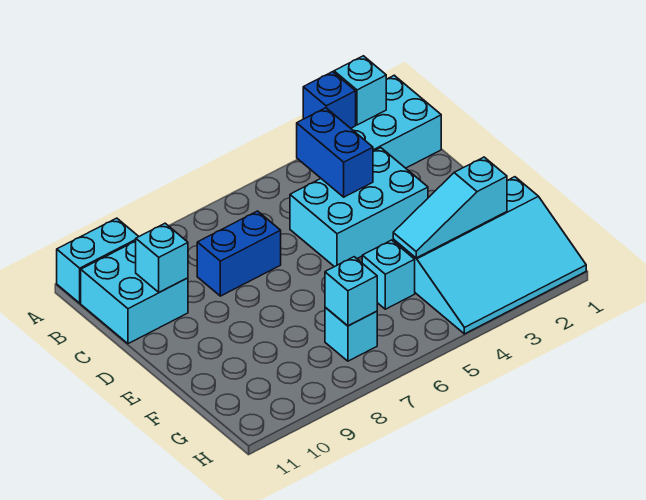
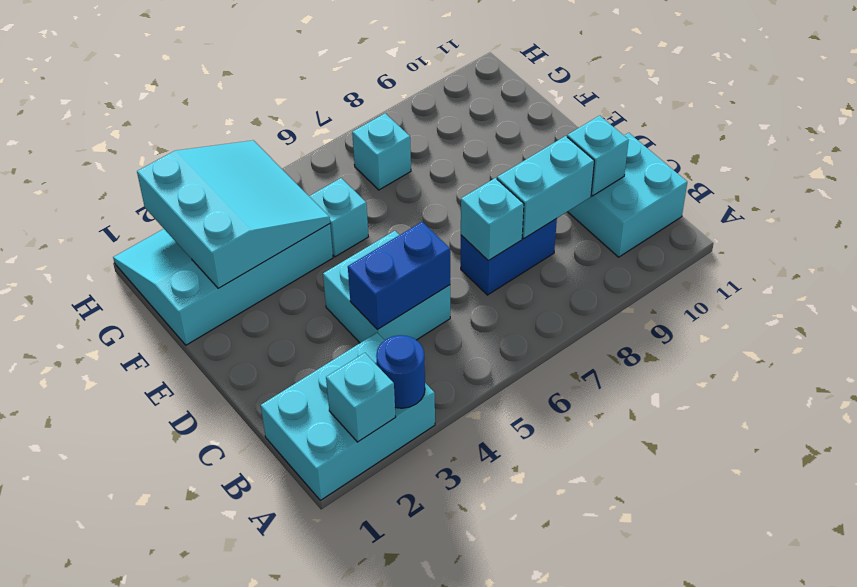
blue 1x1 brick [303,72,356,128] -> blue 1x1 round brick [376,335,425,408]
cyan 1x2 brick [57,218,139,303] -> cyan 1x2 brick moved to [497,136,594,238]
blue 1x2 brick [297,108,373,197] -> blue 1x2 brick turned to [348,222,450,330]
cyan 2x3 brick [290,148,428,267] -> cyan 2x2 brick [323,231,450,343]
cyan 1x3 slope [393,157,507,258] -> cyan 3x3 slope [137,140,330,288]
cyan 1x1 brick [325,257,377,326] -> cyan 1x1 brick moved to [461,178,524,261]

